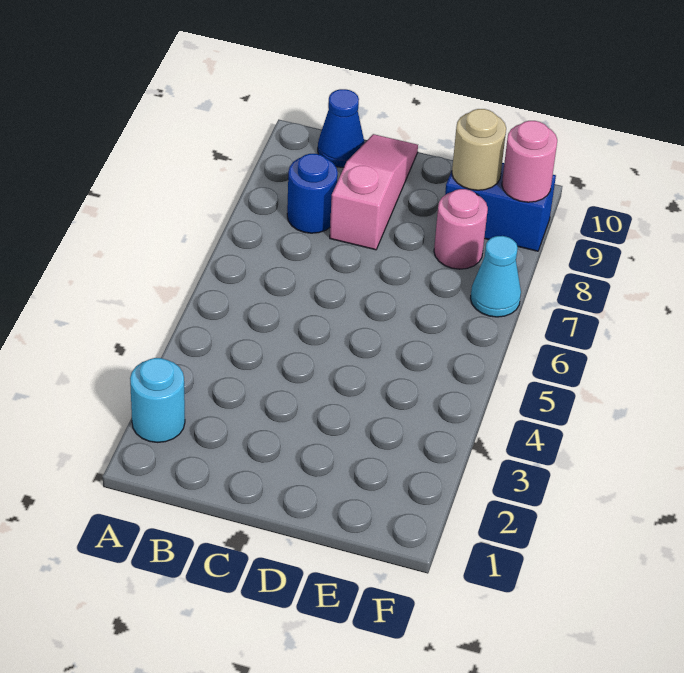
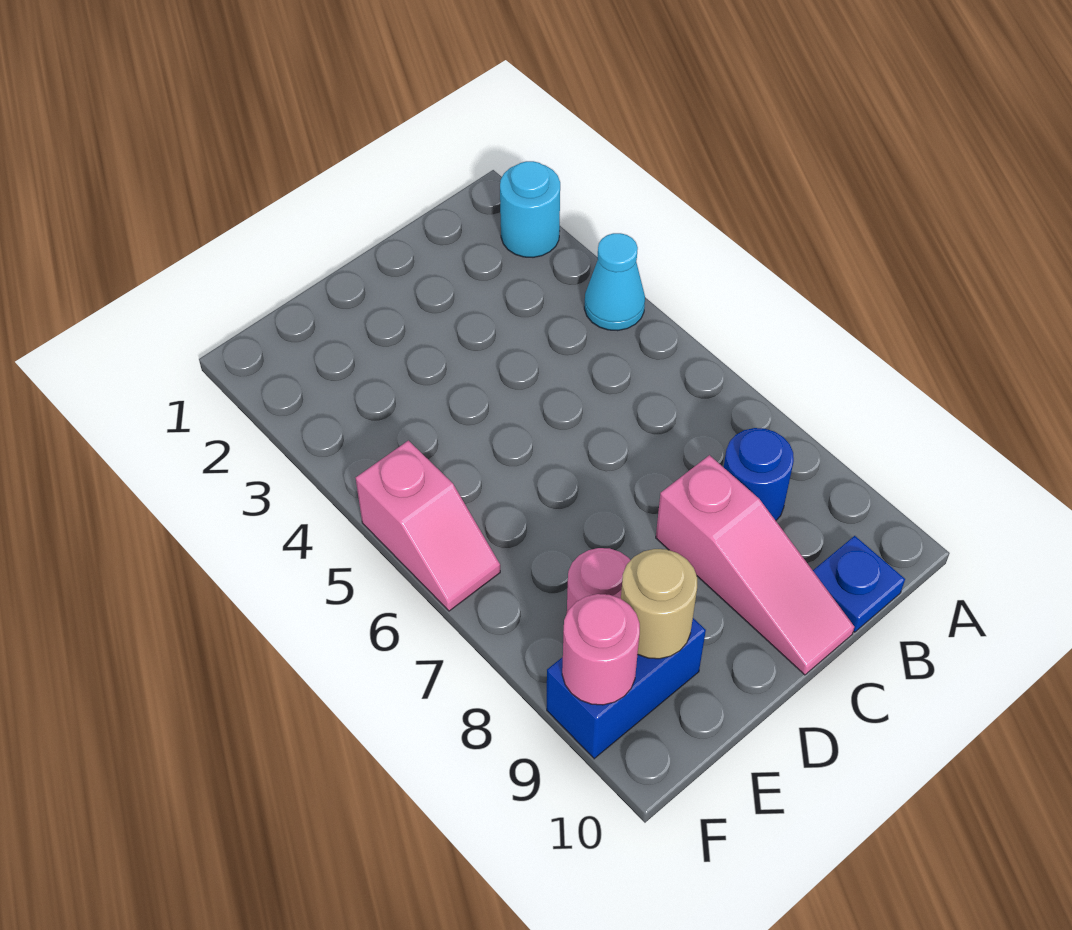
blue 1x1 cone [318,89,365,167] -> blue 1x1 plate [813,536,905,632]
none -> pink 1x2 slope [356,441,500,611]
cyan 1x1 cone [470,236,521,317] -> cyan 1x1 cone moved to [584,233,645,331]

